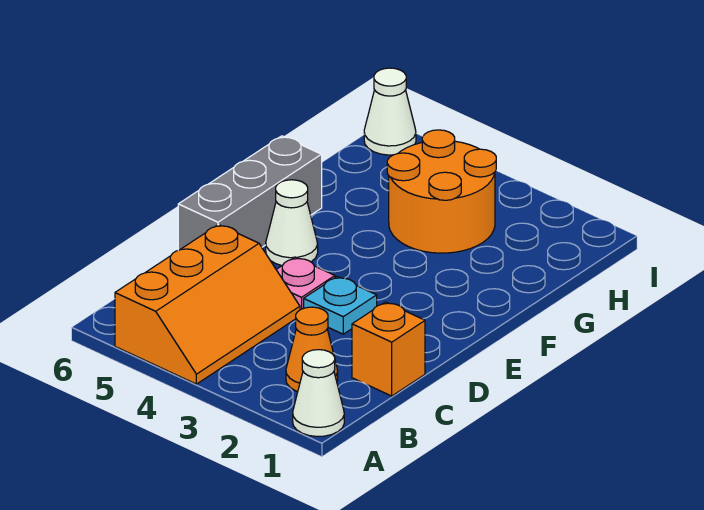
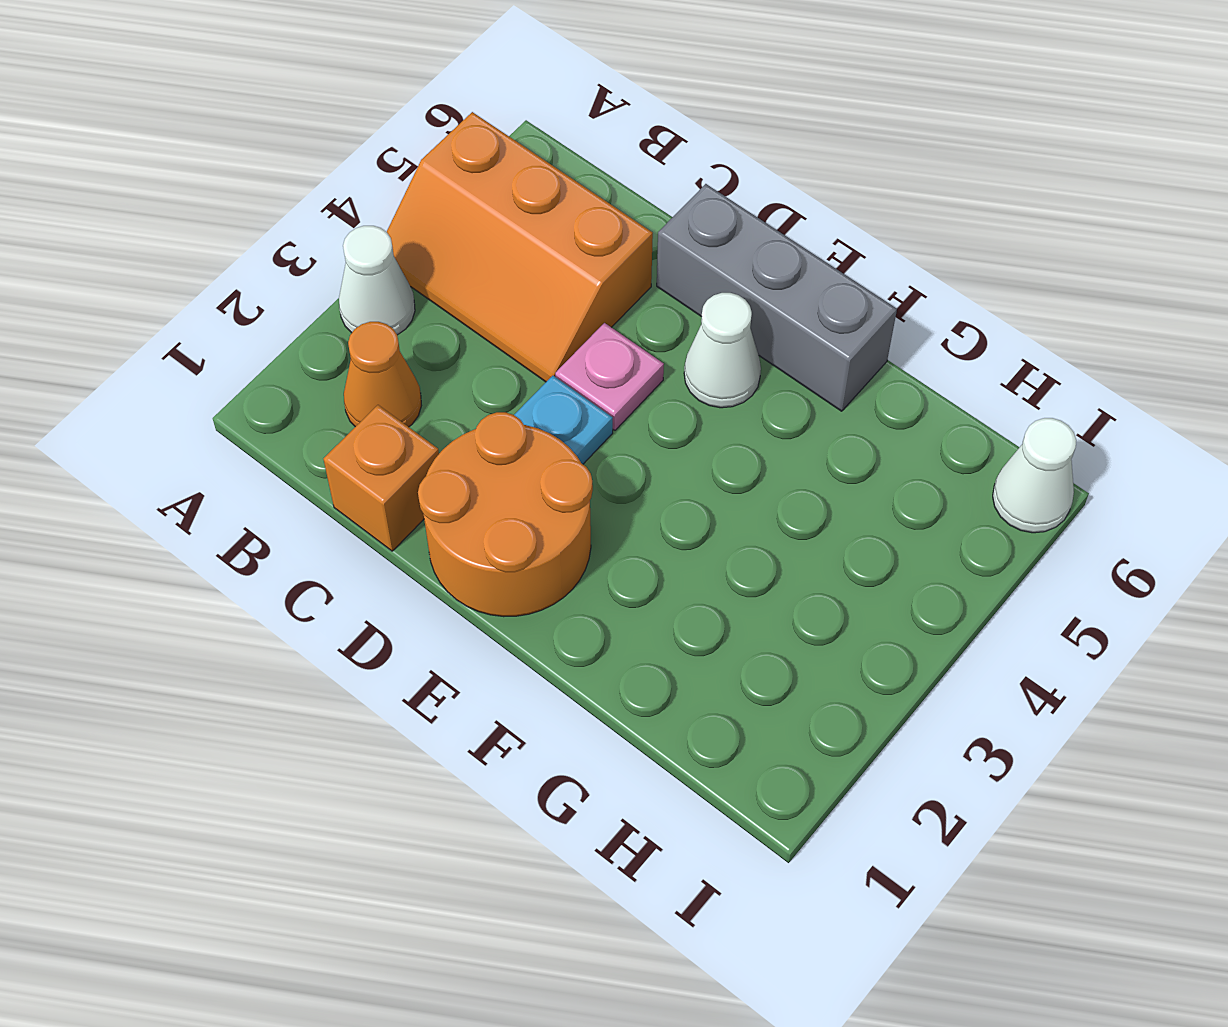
white 1x1 cone [293,350,344,436] -> white 1x1 cone moved to [339,226,415,335]
orange 2x2 round brick [387,130,496,253] -> orange 2x2 round brick moved to [418,412,593,617]

